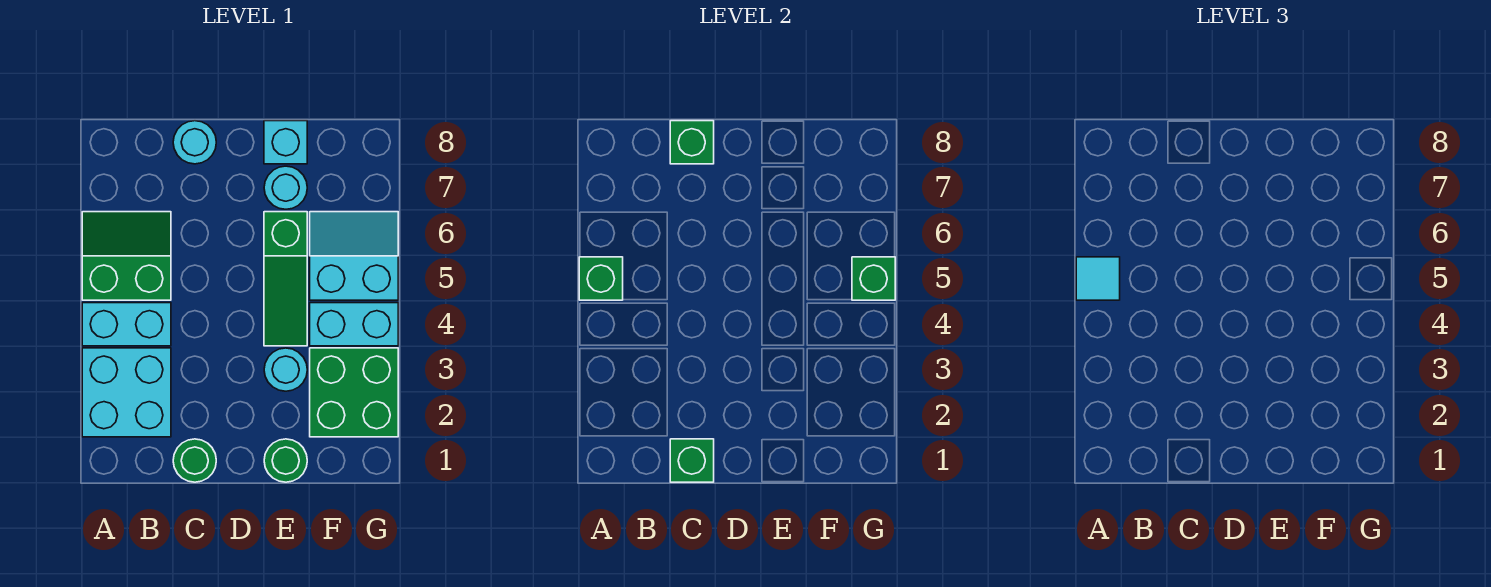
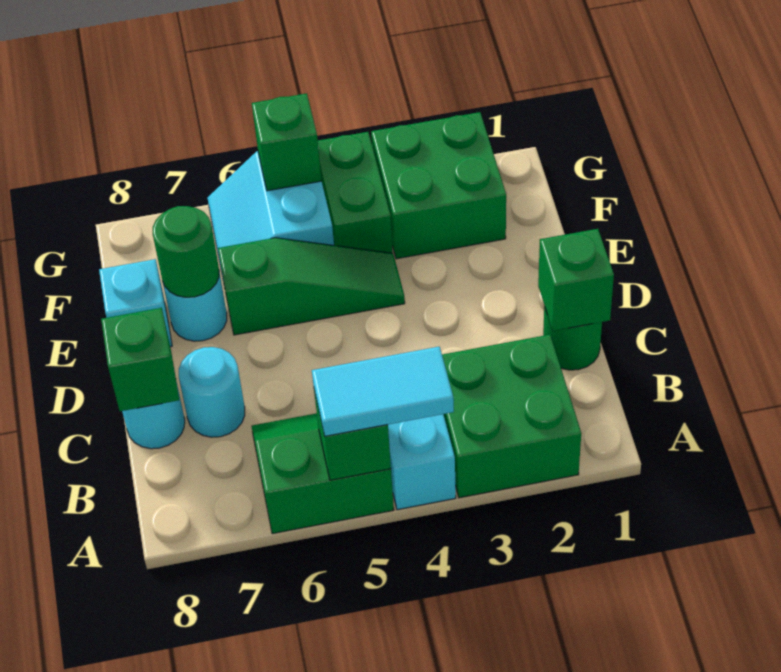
cyan 2x2 brick [82,348,171,437] -> green 2x2 brick [442,335,581,498]
green 2x2 slope [82,212,171,300] -> green 2x2 slope turned to [252,413,394,534]
cyan 1x1 tile [1076,257,1120,300] -> cyan 1x2 tile [312,347,454,436]
green 1x1 round brick [264,439,307,482] -> green 1x1 round brick moved to [153,206,219,297]
cyan 1x1 round brick [264,348,307,391] -> cyan 1x1 round brick moved to [179,347,245,437]
cyan 1x2 brick [310,303,398,346] -> green 1x2 brick [318,132,393,253]

